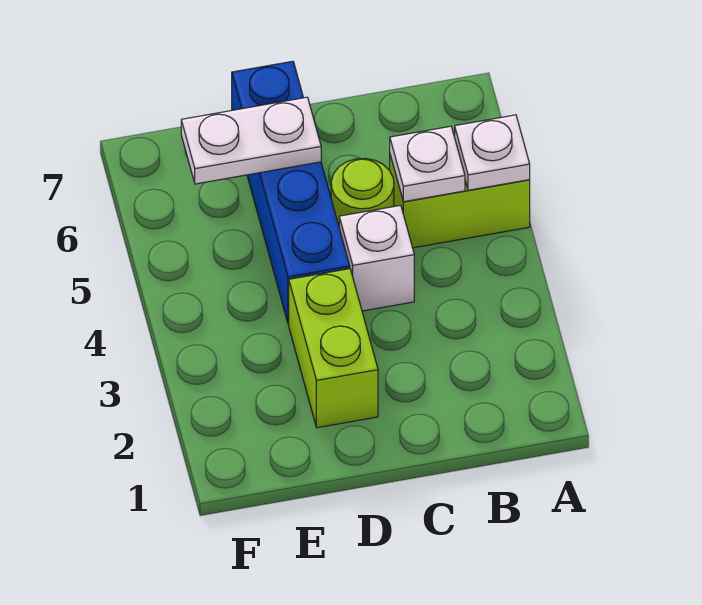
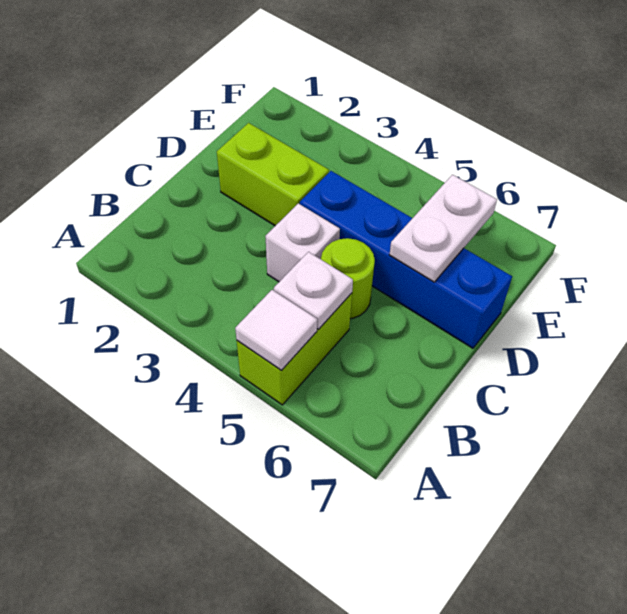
white 1x1 plate [455,115,530,190] -> white 1x1 tile [235,290,317,371]

